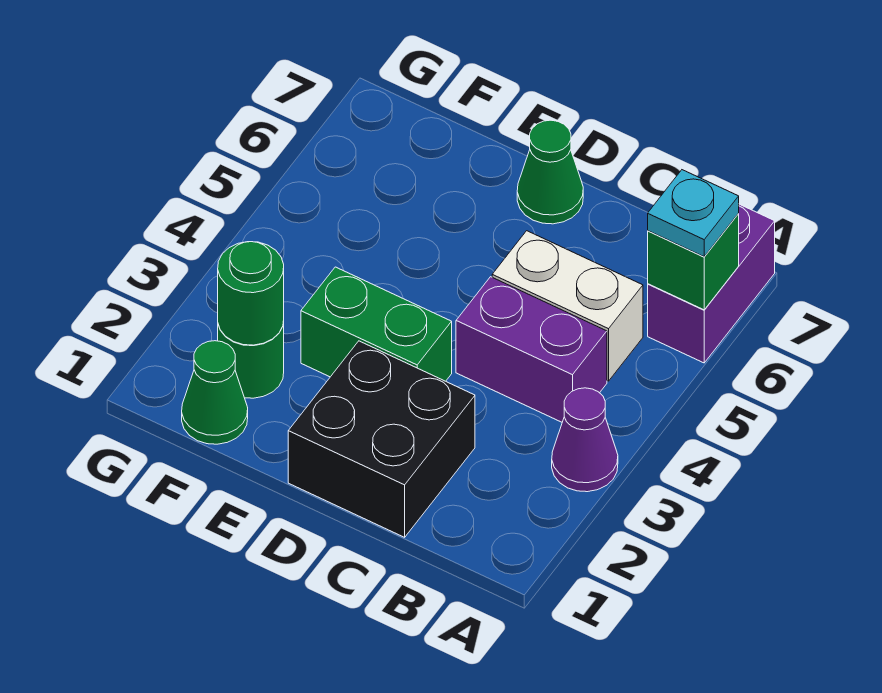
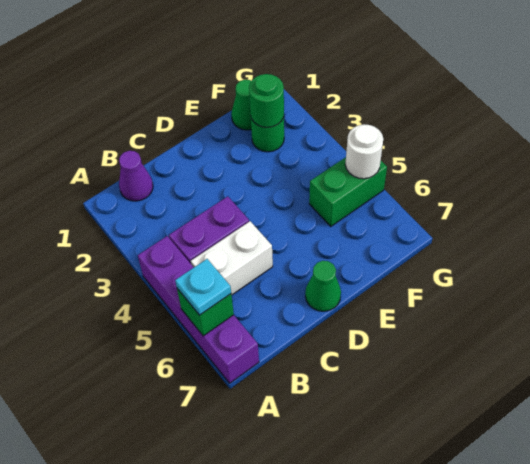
purple 1x1 cone [552,388,618,492] -> purple 1x1 cone moved to [119,151,153,201]
purple 1x2 brick [648,204,775,363] -> purple 1x4 brick [138,236,259,383]
black 2x2 brick [288,341,475,537] -> none
green 1x2 brick [301,267,452,381] -> green 1x2 brick moved to [309,157,387,226]
none -> white 1x1 round brick [345,124,383,179]

